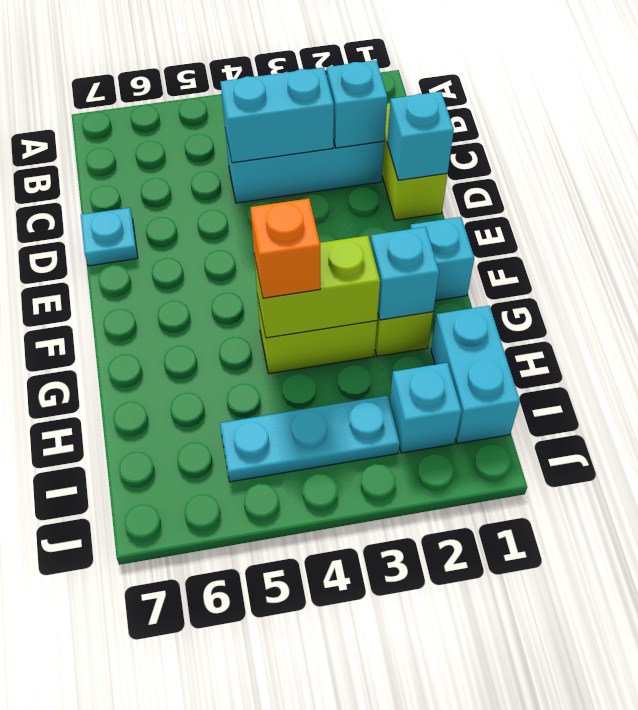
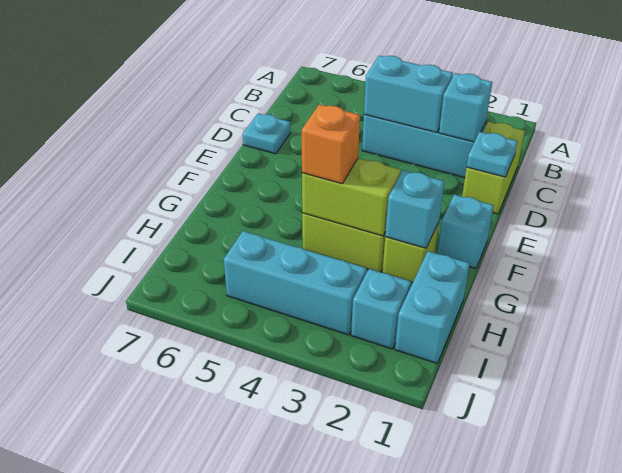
cyan 1x1 brick [387,92,454,180] -> cyan 1x1 plate [467,132,518,177]
cyan 1x3 plate [220,396,400,482] -> cyan 1x3 brick [224,231,367,335]

